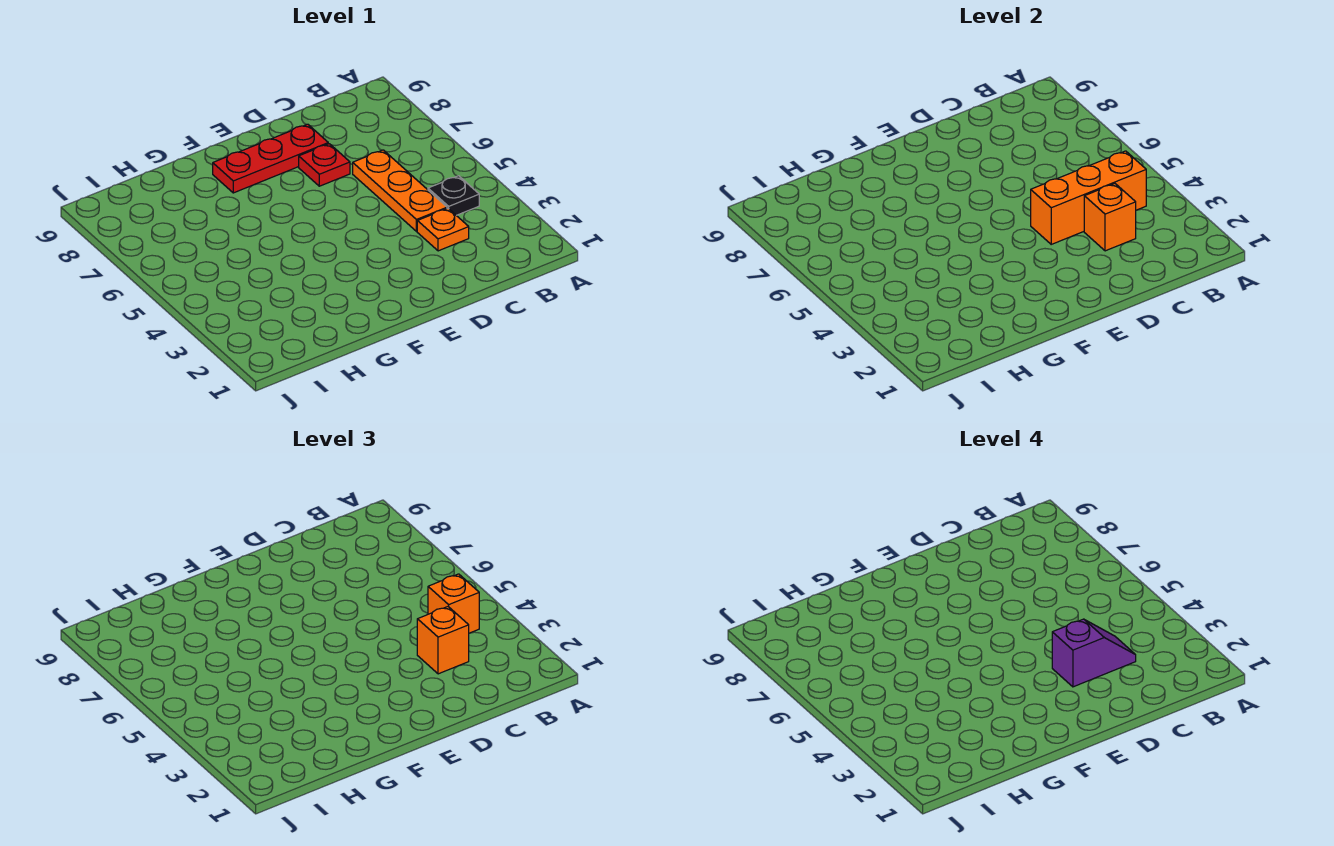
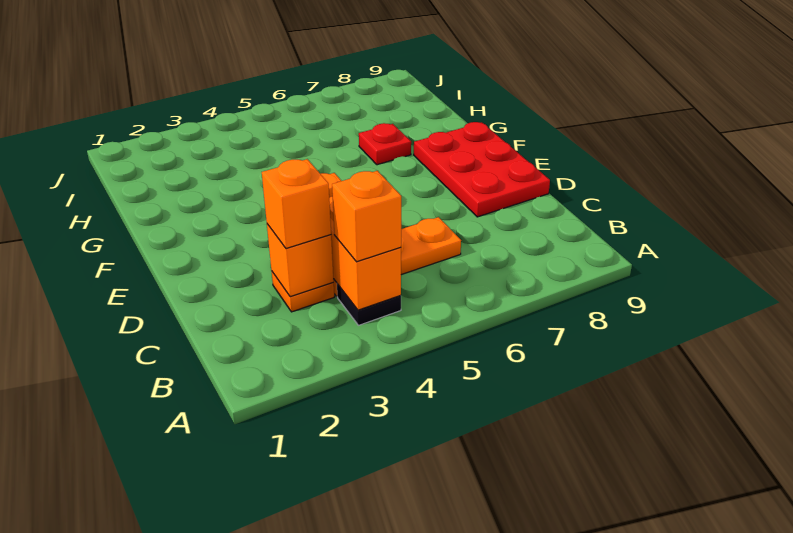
purple 1x2 slope [1052,619,1136,687] -> none
red 1x1 plate [299,144,350,186] -> red 1x1 plate moved to [359,123,411,165]
red 1x3 plate [213,124,328,193] -> red 2x3 plate [414,122,550,217]

